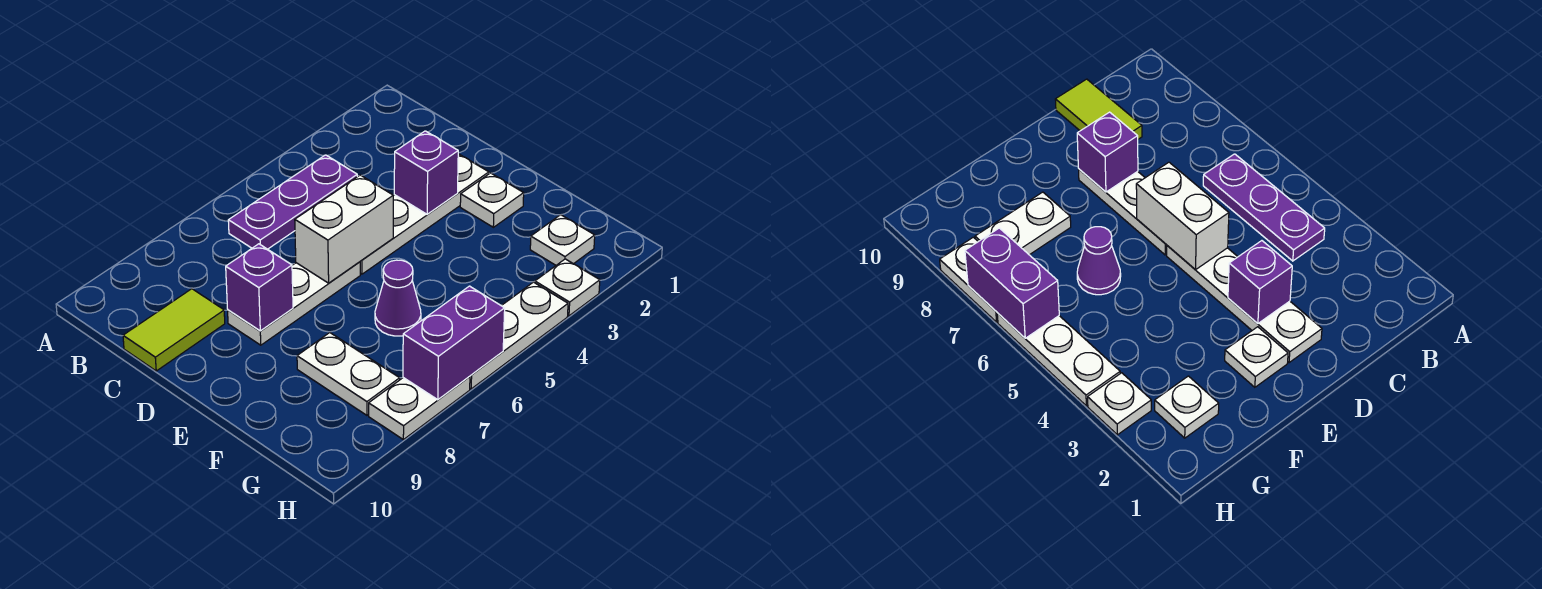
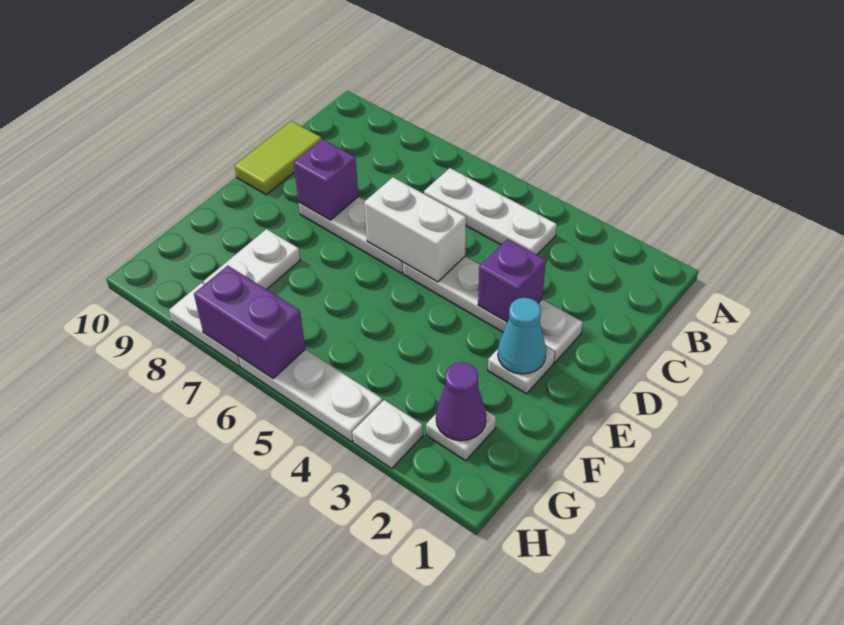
purple 1x3 plate [228,155,357,249] -> white 1x3 plate [424,168,557,255]
lime 1x2 tile [123,289,225,371] -> lime 1x2 tile turned to [234,121,322,195]
none -> cyan 1x1 cone [498,298,546,374]
purple 1x1 cone [375,260,421,336] -> purple 1x1 cone moved to [436,362,486,441]

